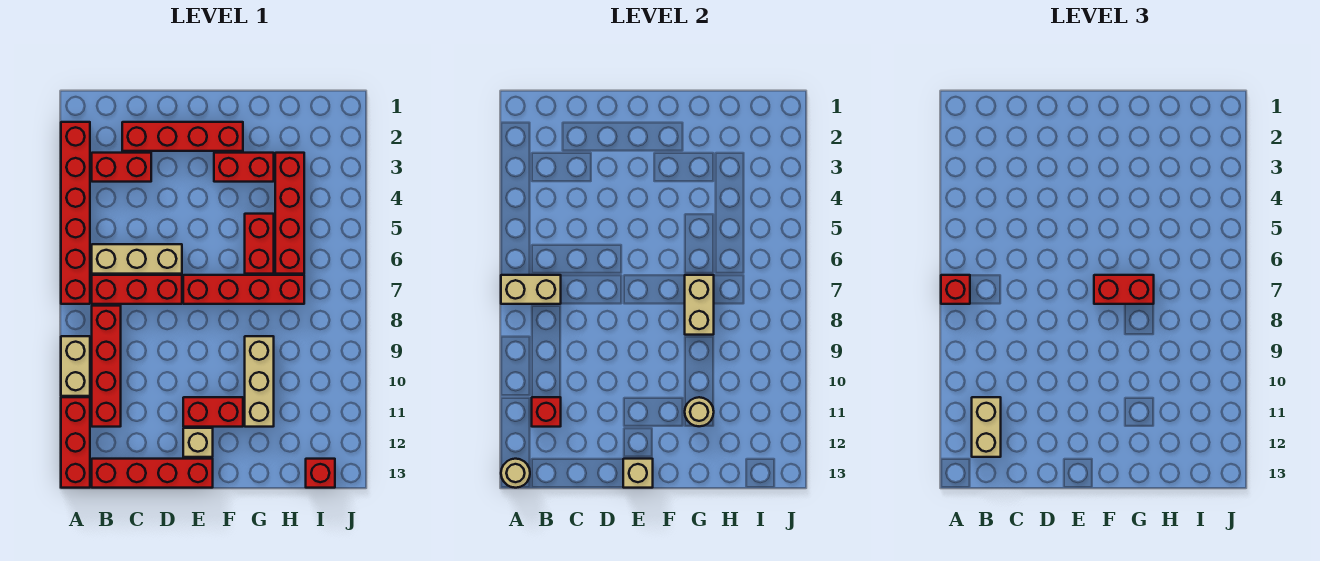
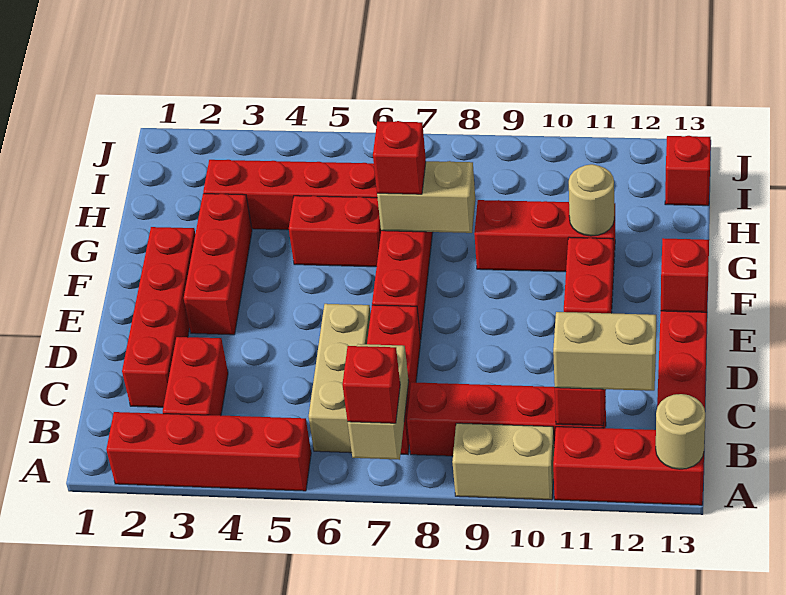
red 1x6 brick [61,122,90,304] -> red 1x4 brick [106,412,311,491]
tan 1x1 brick [183,428,213,457] -> none
tan 1x1 brick [623,459,653,488] -> red 1x1 brick [661,238,709,312]
red 1x2 brick [214,153,274,182] -> red 1x3 brick [184,194,252,335]
red 1x2 brick [1094,275,1154,304] -> red 1x1 brick [373,121,426,194]
tan 1x3 brick [245,336,274,427] -> red 1x3 brick [474,200,615,272]

